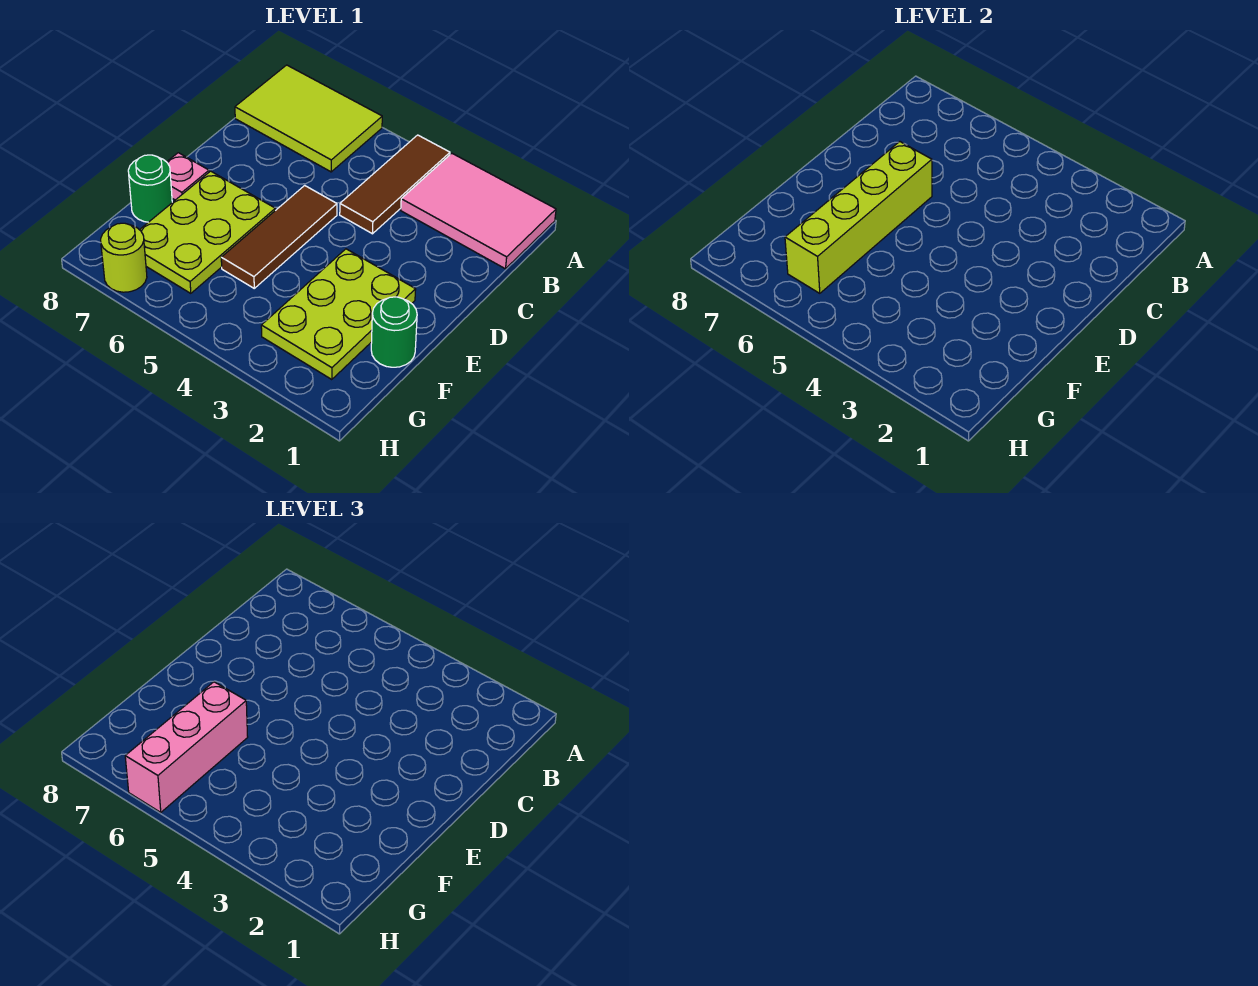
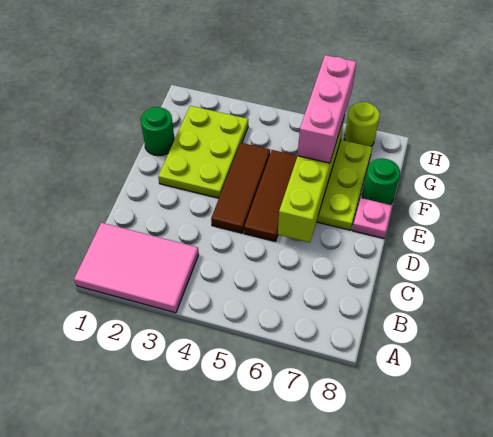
brown 1x3 tile [340,135,450,234] -> brown 1x3 tile moved to [211,143,270,233]
lime 2x3 tile [235,65,382,172] -> none

